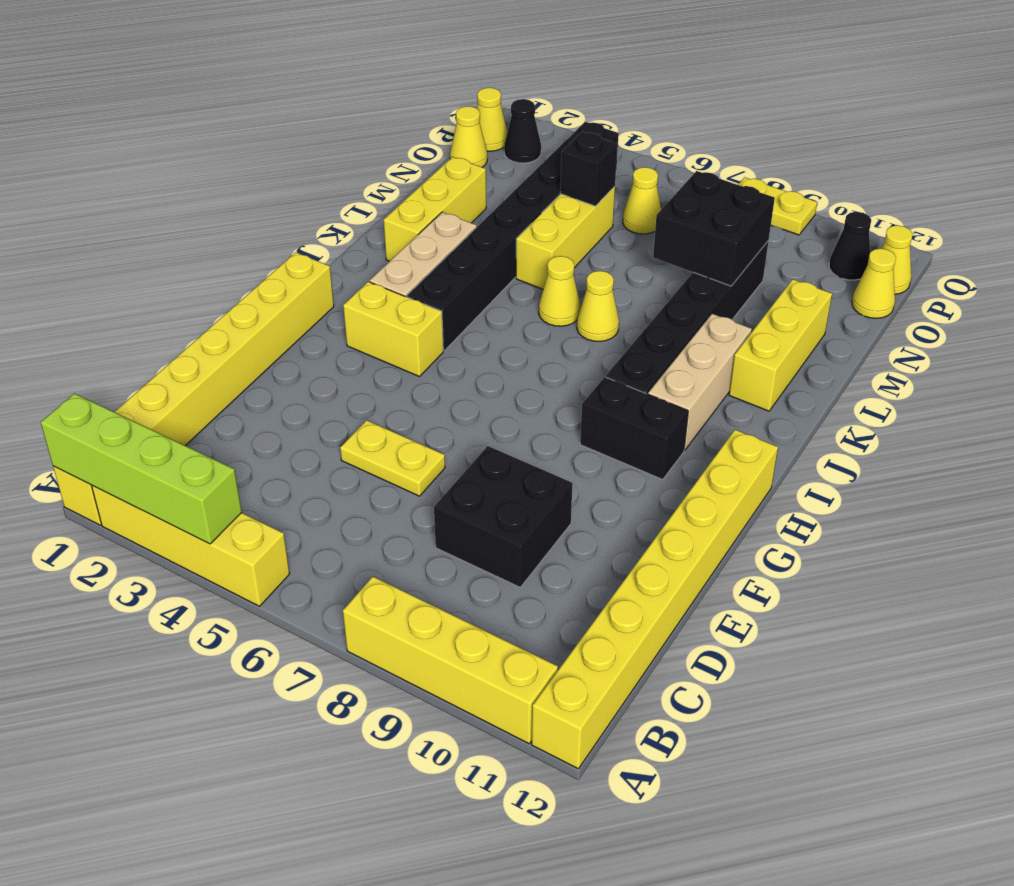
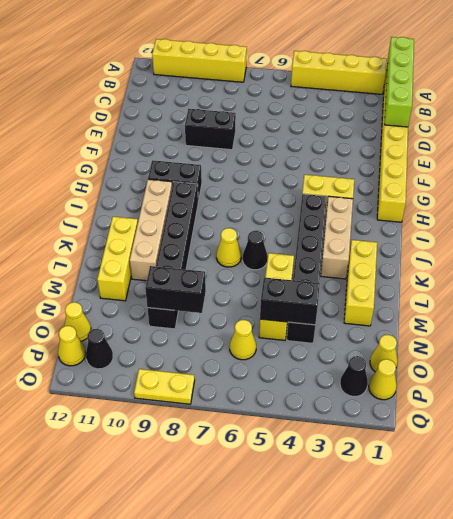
lime 1x4 brick [41,393,242,544] -> lime 1x4 brick turned to [384,37,414,127]
yellow 1x8 brick [532,430,778,769] -> none
black 2x2 brick [434,446,573,587] -> black 1x2 brick [185,109,236,150]
yellow 1x2 plate [340,420,445,496] -> none
black 1x8 brick [407,122,619,351] -> black 1x6 brick [287,194,327,343]
tan 1x3 brick [648,314,752,450] -> tan 1x4 brick [130,179,172,281]
yellow 1x1 cone [539,256,580,326] -> black 1x1 cone [243,231,268,270]
black 2x2 brick [653,171,775,286] -> black 1x2 brick [145,266,206,313]
black 1x1 brick [560,132,618,206] -> black 1x2 brick [260,277,320,325]

